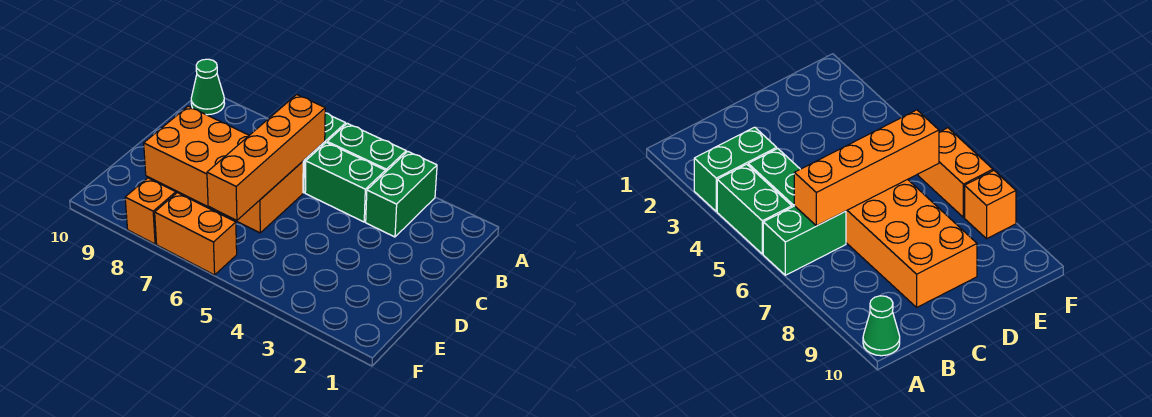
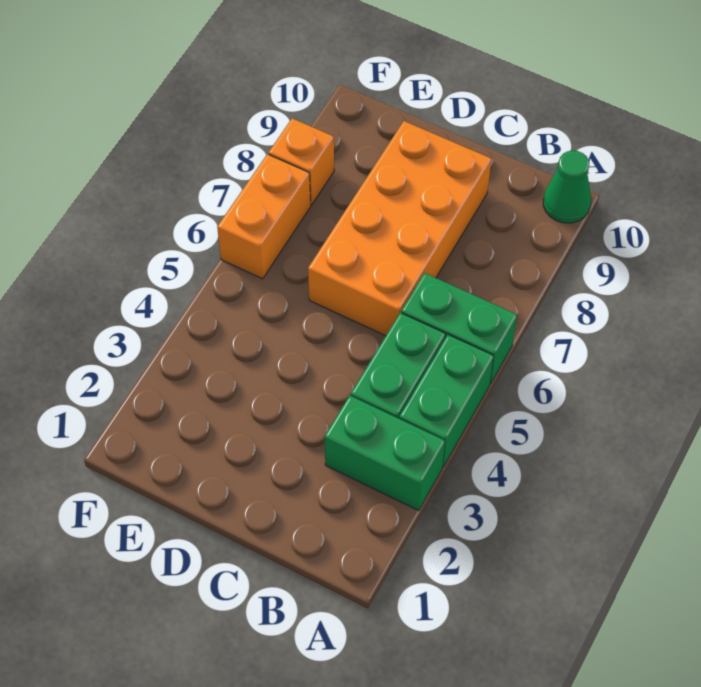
orange 1x4 brick [207,95,325,220] -> none

